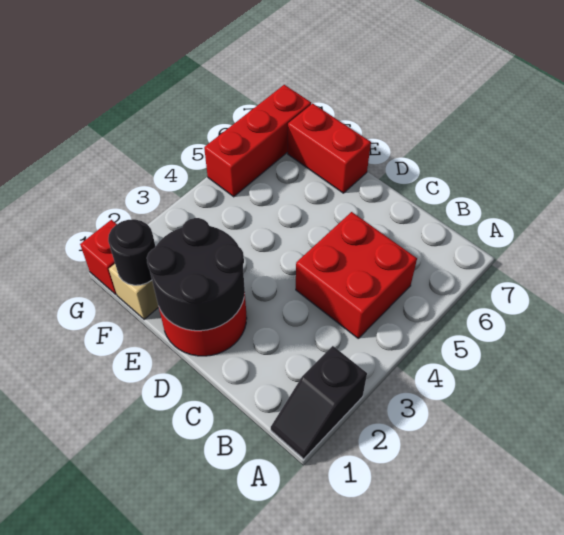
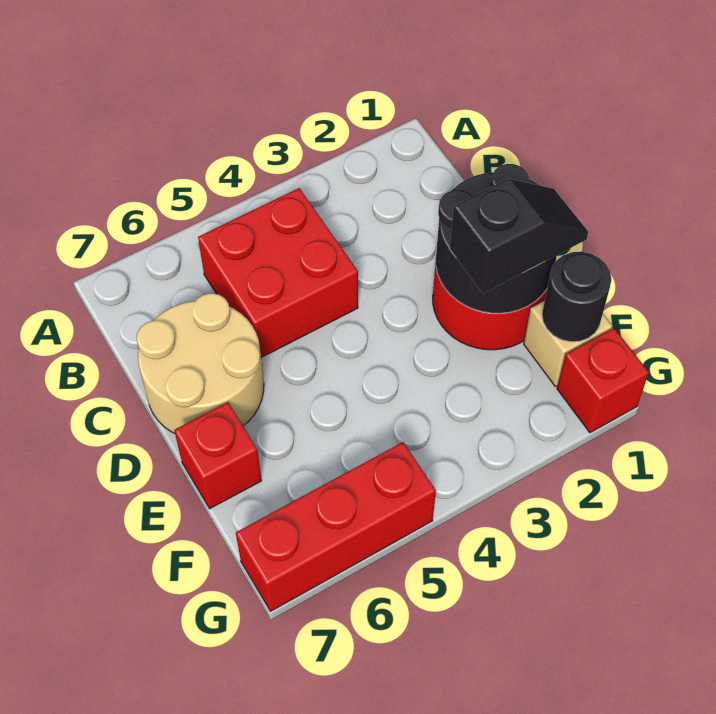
black 1x2 slope [271,346,367,459] -> black 1x2 slope moved to [450,179,588,293]
none -> tan 2x2 round brick [137,293,264,433]
red 1x2 brick [288,103,371,193] -> red 1x1 brick [174,402,262,509]

